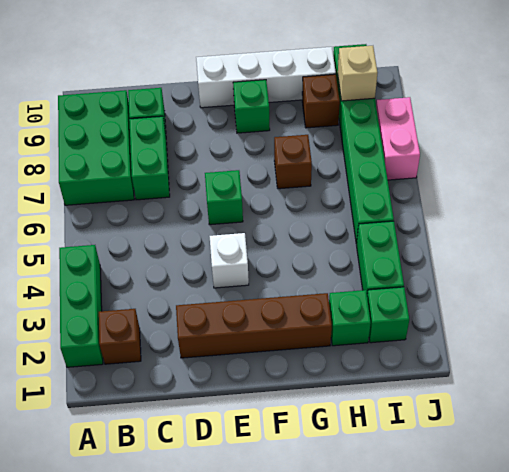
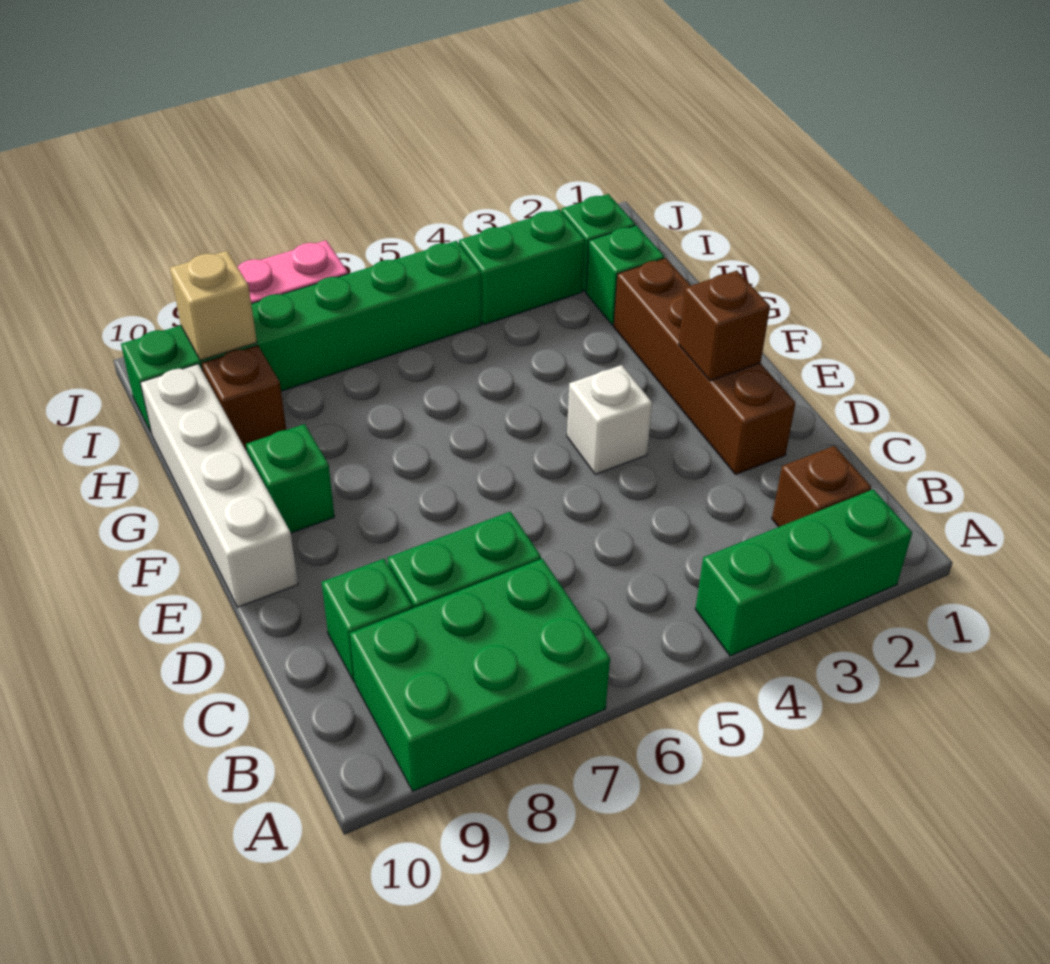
green 1x1 brick [205,170,243,225] -> none
brown 1x1 brick [274,135,312,189] -> brown 1x1 brick moved to [679,271,770,381]

